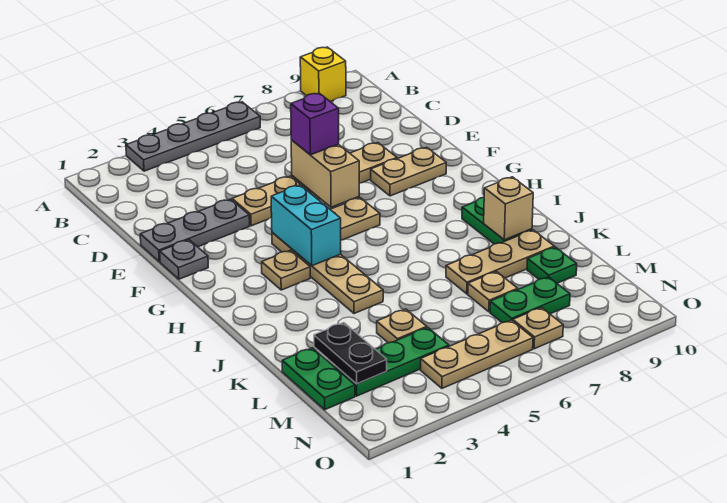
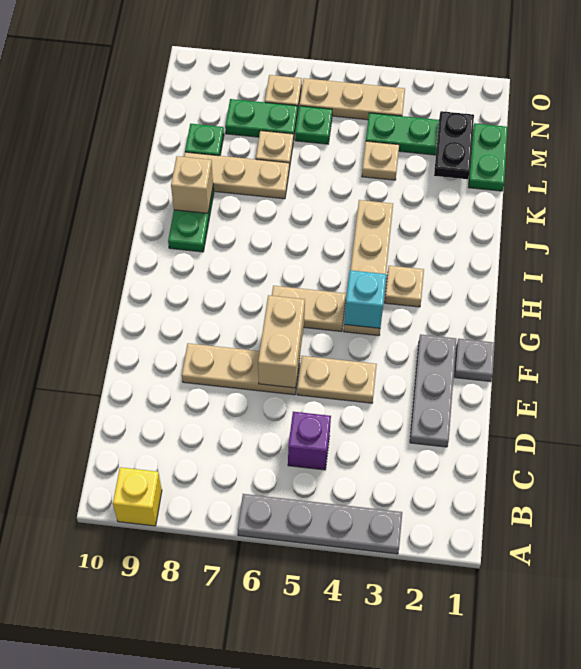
grey 1x3 plate [140,199,250,262] -> grey 1x3 plate turned to [410,335,456,447]
purple 1x1 brick [291,93,339,155] -> purple 1x1 brick moved to [288,412,331,470]
tan 1x2 plate [371,147,446,196] -> none
cyan 1x2 brick [271,185,341,266] -> cyan 1x1 brick [344,270,386,328]
none -> green 1x1 plate [295,106,332,144]

